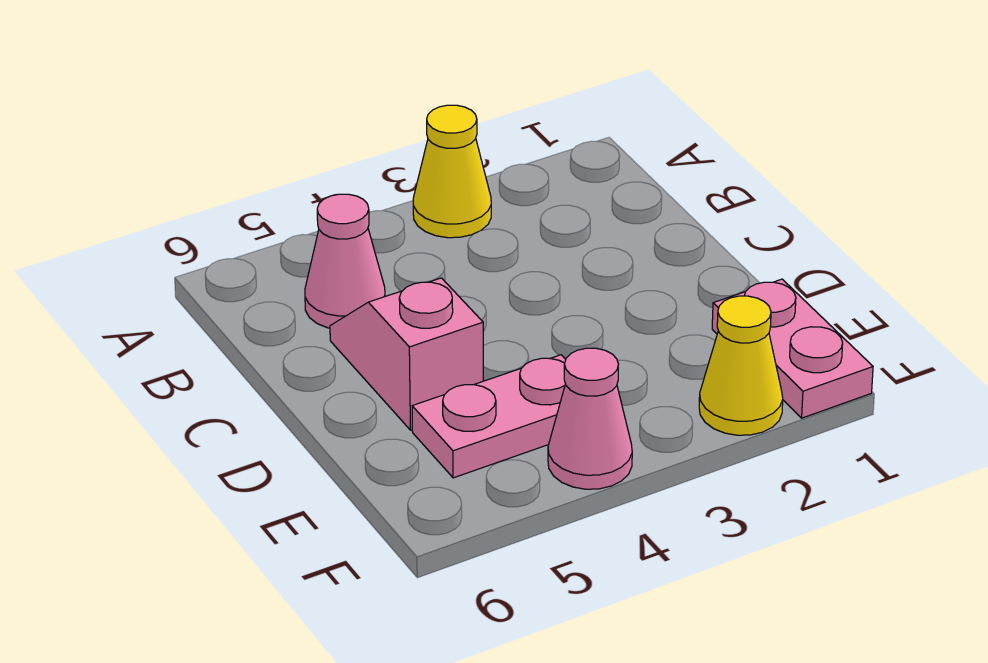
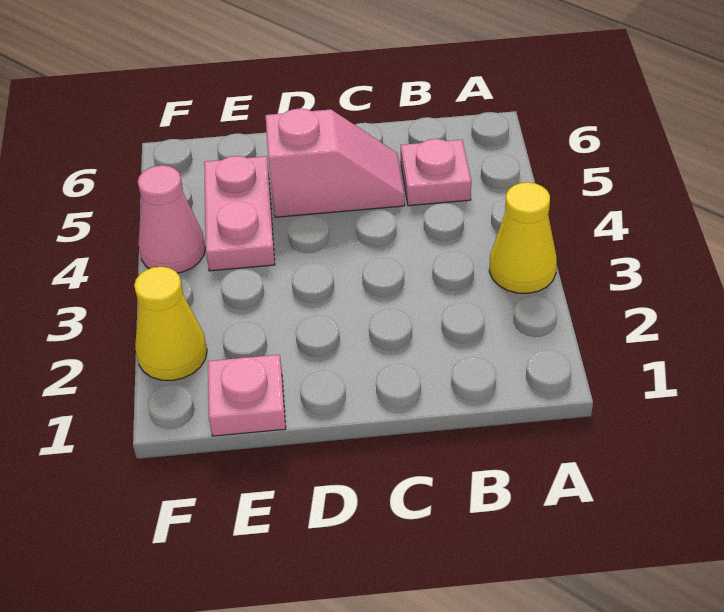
pink 1x1 cone [305,194,385,328] -> pink 1x1 plate [401,139,471,206]
pink 1x2 plate [712,279,873,418] -> pink 1x1 plate [208,355,286,436]

